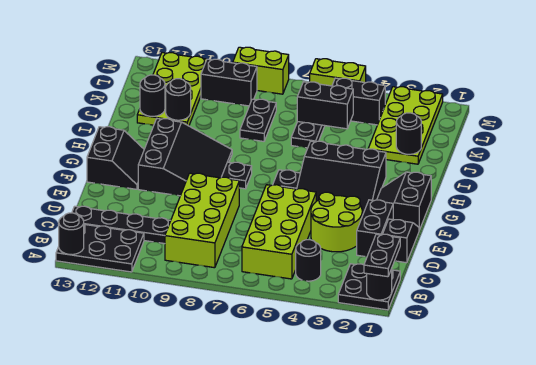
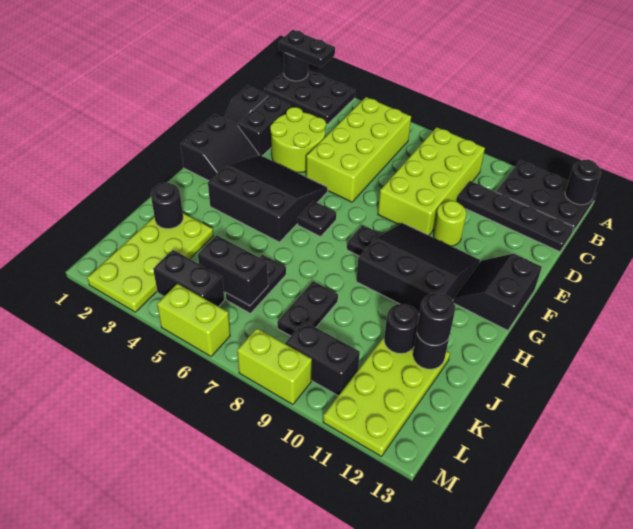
black 2x2 plate [338,264,400,310] -> black 2x3 plate [264,70,355,124]
black 1x2 plate [364,234,400,277] -> black 1x2 plate turned to [279,30,335,68]
black 1x1 round brick [296,240,321,281] -> black 1x1 round brick moved to [417,293,455,345]
none -> lime 1x1 round brick [433,201,466,246]
black 3x3 slope [138,119,232,196] -> black 3x3 slope turned to [356,223,480,314]

